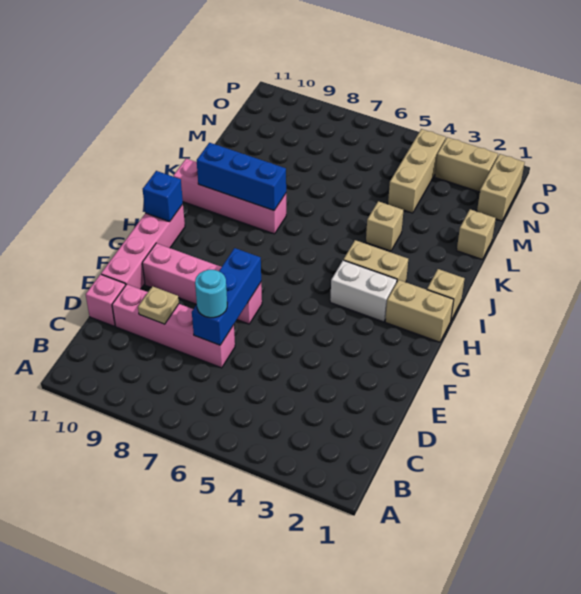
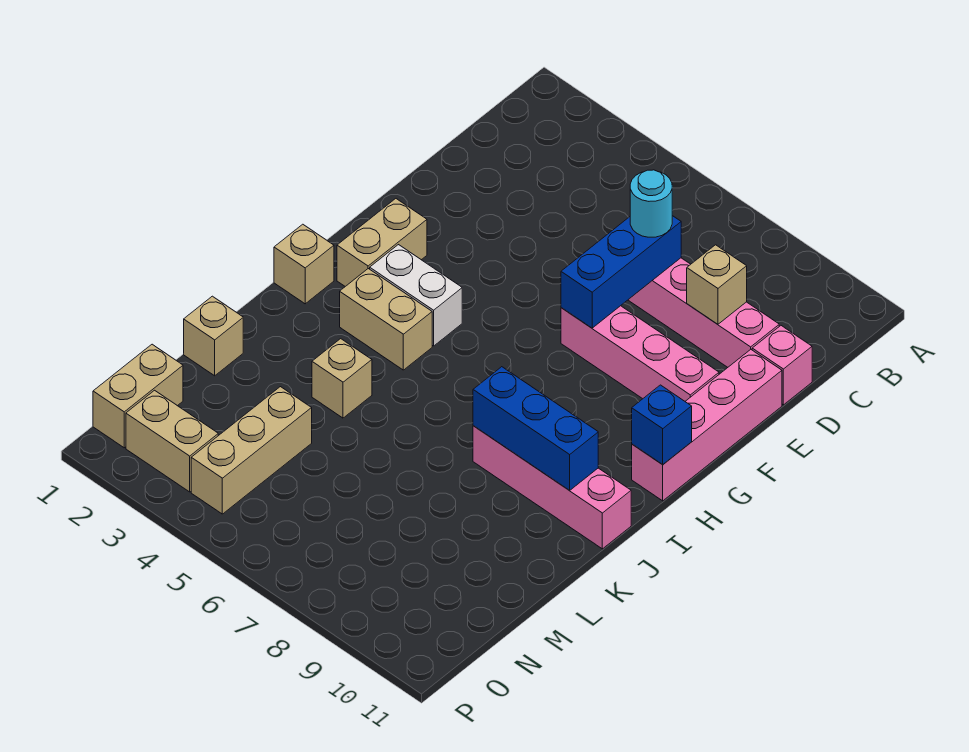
tan 1x1 plate [138,286,179,324] -> tan 1x1 brick [687,245,747,324]
tan 1x2 brick [385,280,454,342] -> tan 1x2 brick turned to [337,199,427,286]

